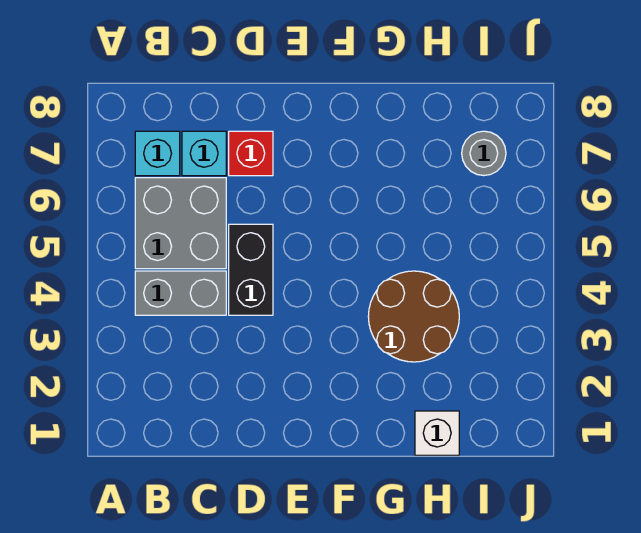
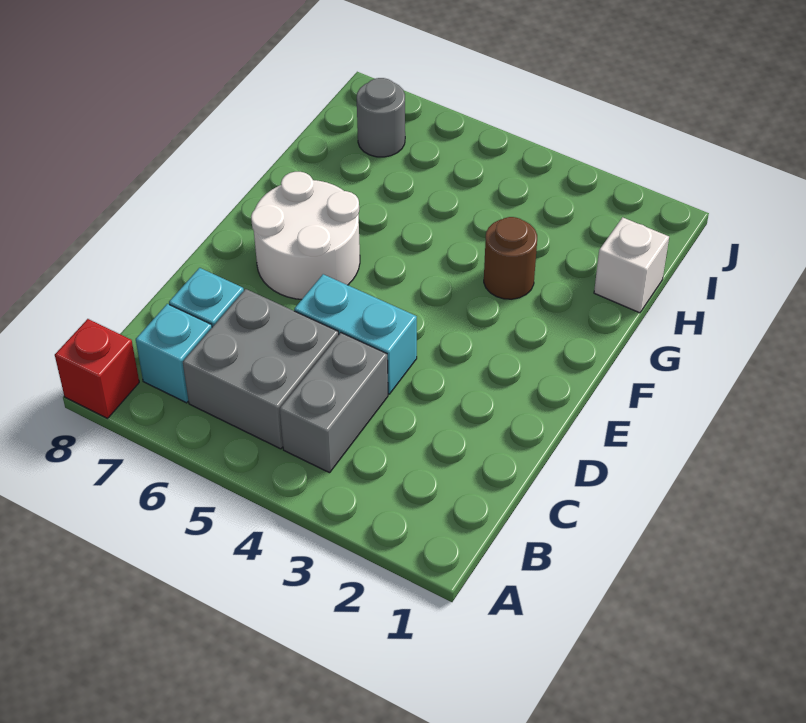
black 1x2 brick [229,224,273,315] -> cyan 1x2 brick [294,274,417,394]
red 1x1 brick [229,131,273,176] -> red 1x1 brick moved to [55,319,139,418]
none -> white 2x2 round brick [251,172,360,300]
brown 2x2 round brick [368,271,459,362] -> brown 1x1 round brick [484,217,537,299]

